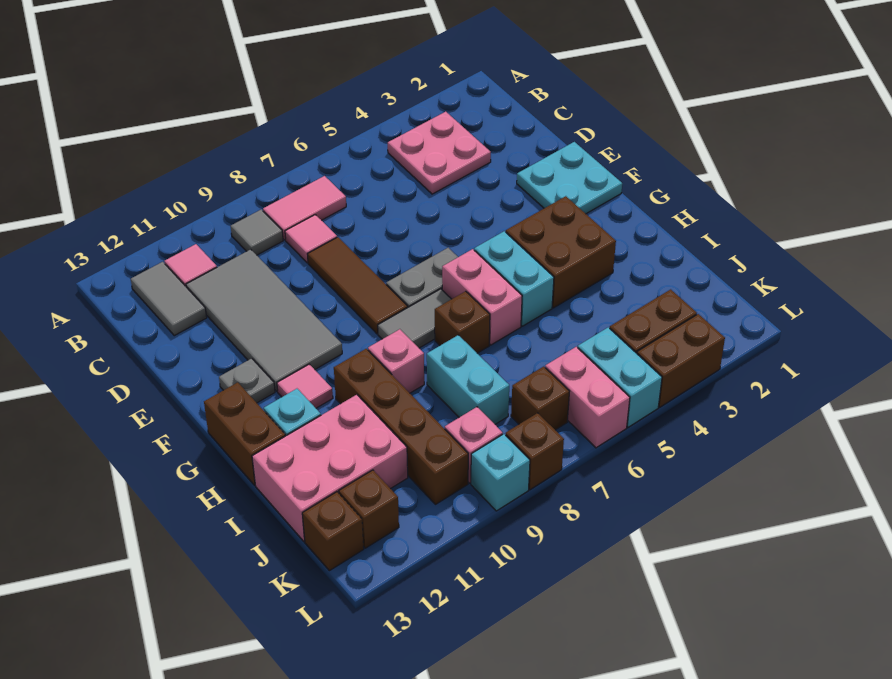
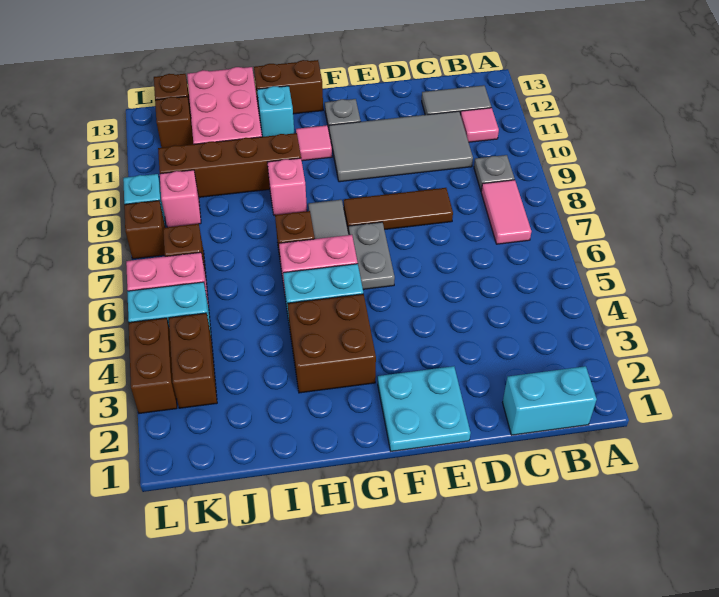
pink 2x2 plate [388,112,491,194] -> none
grey 1x1 tile [231,209,283,255] -> grey 1x1 plate [474,155,514,191]
pink 1x1 tile [285,215,337,263] -> none
cyan 1x2 brick [427,335,509,424] -> cyan 1x2 brick moved to [503,366,597,435]

